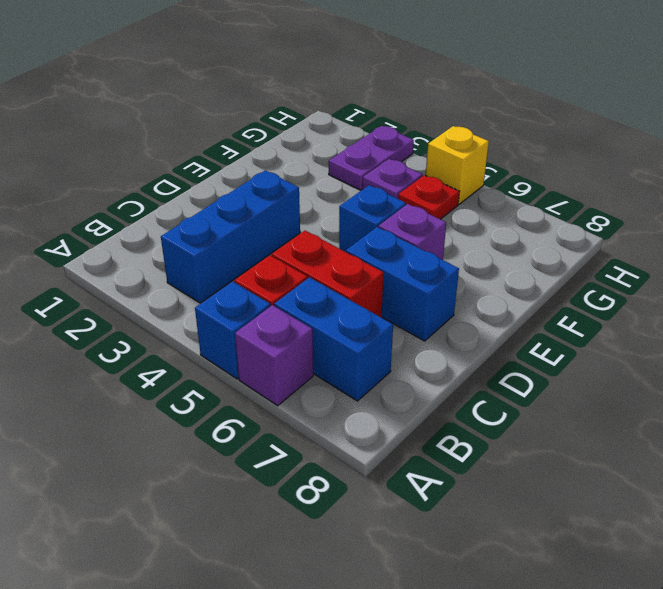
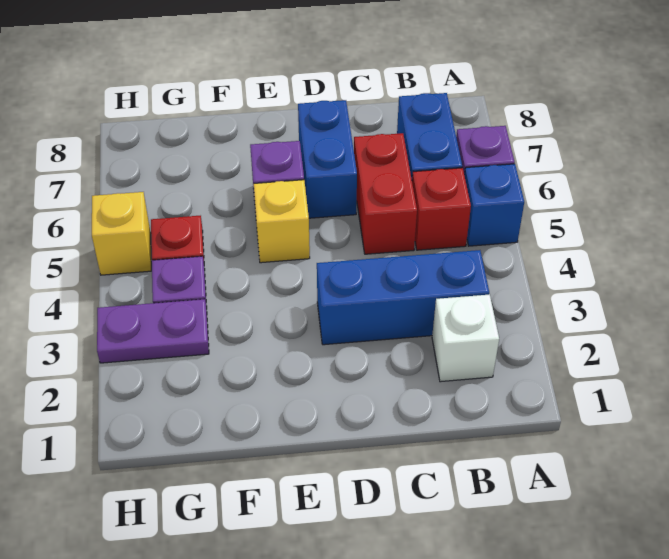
none -> white 1x1 brick [432,294,499,382]
blue 1x1 brick [339,185,406,252] -> yellow 1x1 brick [254,180,310,263]

